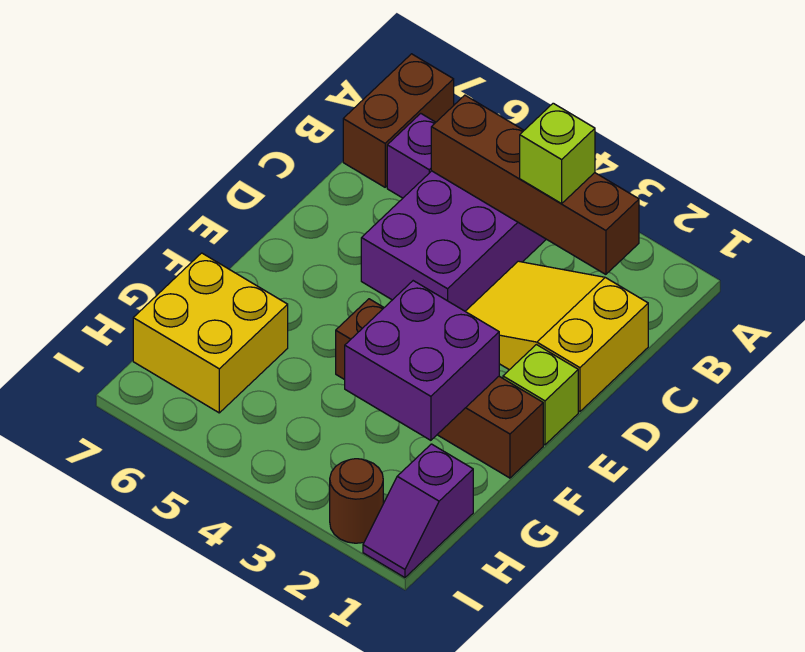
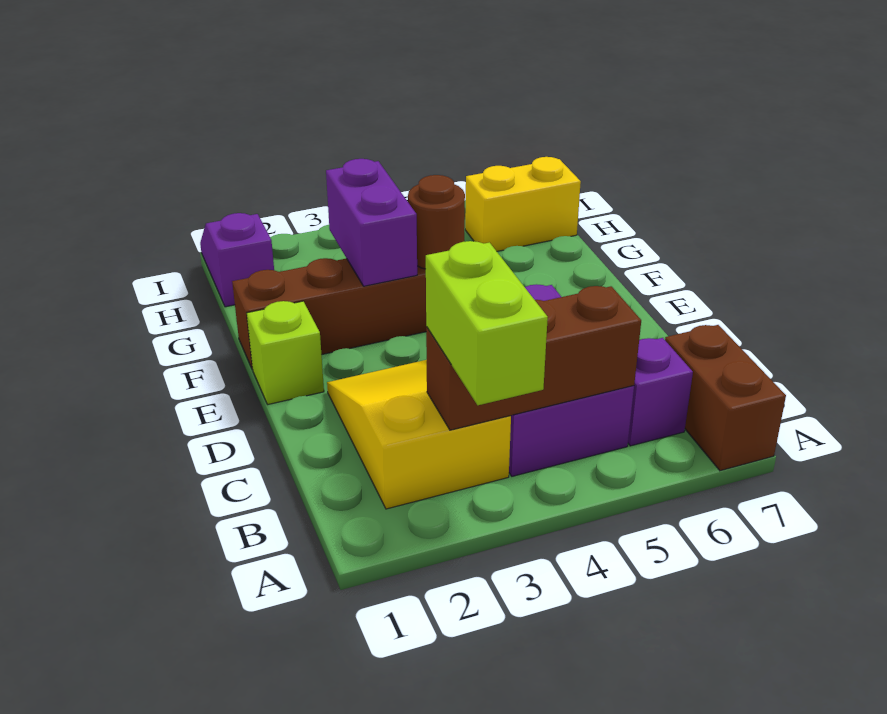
brown 1x4 brick [431,95,639,274] -> brown 1x3 brick [426,286,641,430]
lime 1x1 brick [520,103,595,204] -> lime 1x2 brick [426,241,548,405]
yellow 2x3 slope [465,261,648,412] -> yellow 2x3 slope turned to [327,360,511,509]
purple 2x2 brick [345,281,499,440] -> purple 1x2 brick [326,159,417,286]
yellow 2x2 brick [133,253,288,413] -> yellow 1x2 brick [465,157,581,251]
brown 1x1 round brick [330,459,383,543] -> brown 1x1 round brick moved to [408,175,465,269]

